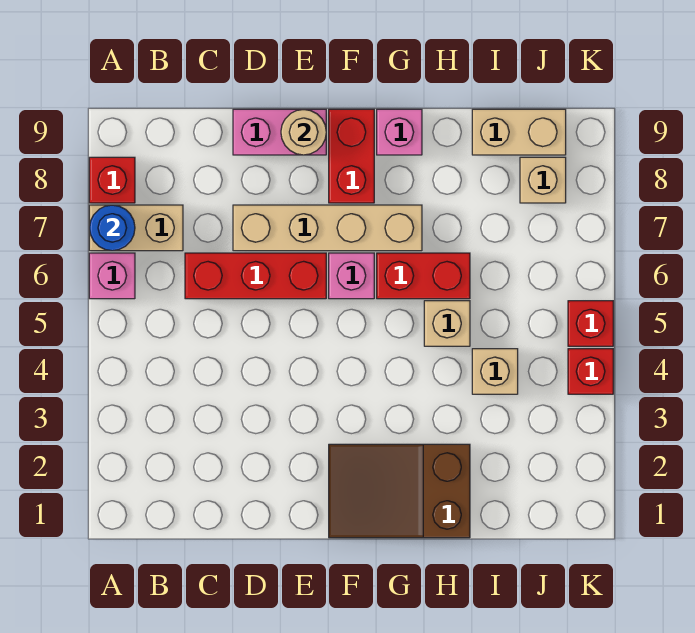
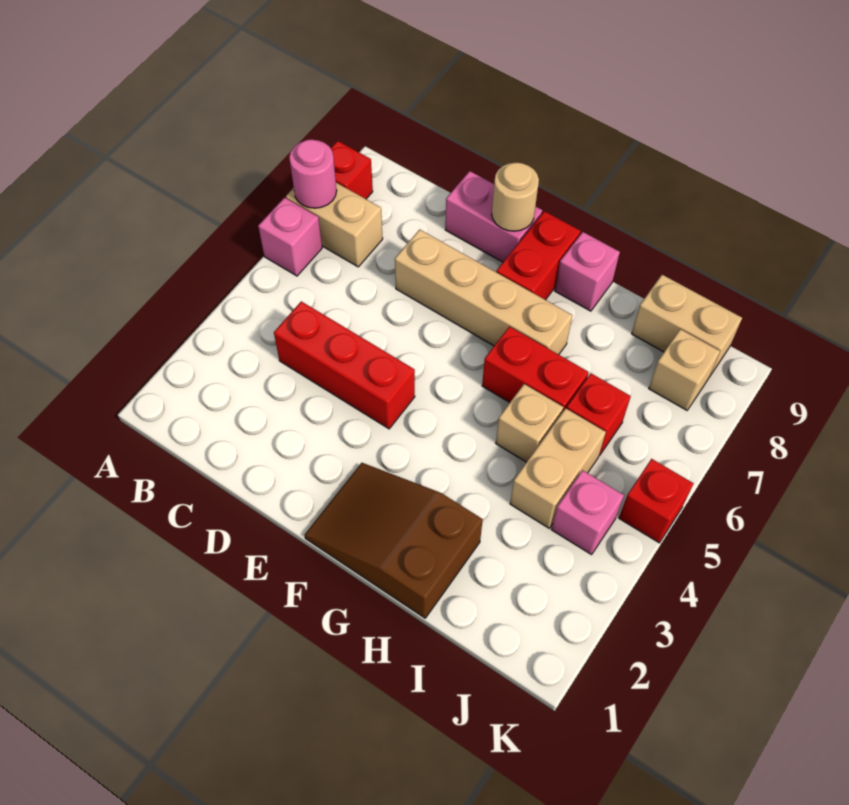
blue 1x1 round brick [89,205,135,251] -> pink 1x1 round brick [289,140,337,208]
red 1x3 brick [185,253,326,299] -> red 1x3 brick moved to [274,301,415,429]
pink 1x1 brick [329,253,374,299] -> pink 1x1 brick moved to [551,470,624,555]
tan 1x1 brick [472,349,518,394] -> tan 1x2 brick [510,408,606,528]
red 1x1 brick [568,349,613,394] -> red 1x1 brick moved to [566,373,631,456]

